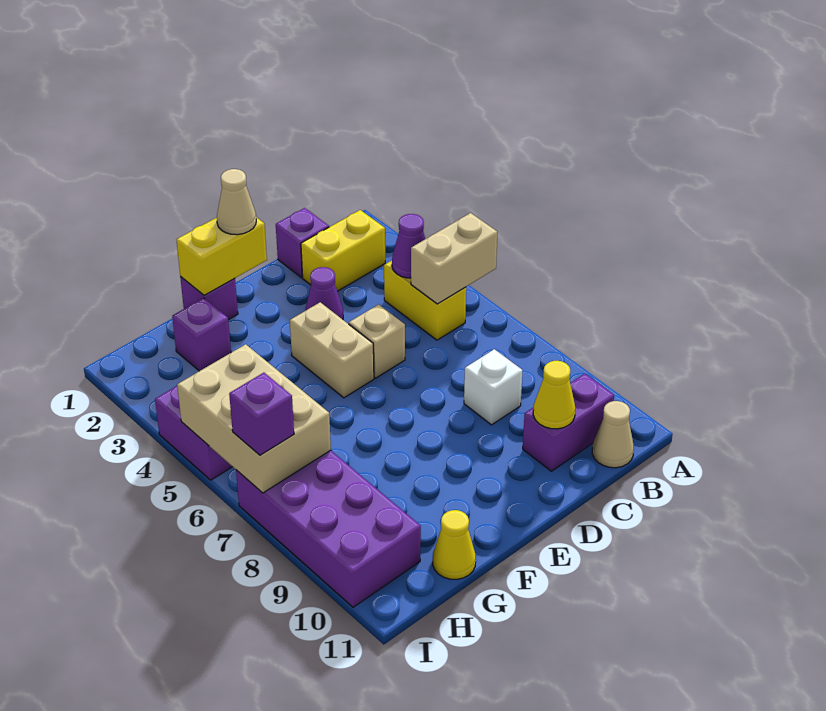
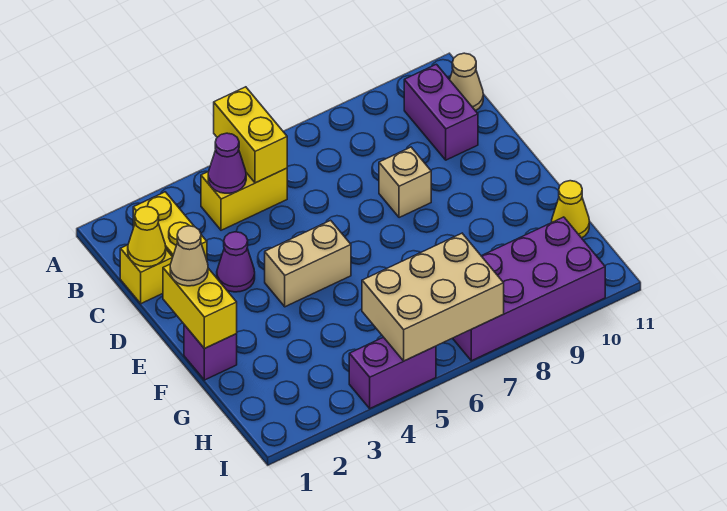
tan 1x2 brick [411,213,497,304] -> yellow 1x2 brick [214,87,287,183]
purple 1x1 brick [276,208,329,278] -> yellow 1x1 brick [120,245,173,304]
white 1x1 brick [464,349,522,425] -> none
yellow 1x1 cone [533,361,575,429] -> yellow 1x1 cone moved to [128,207,166,267]
tan 1x1 brick [349,304,405,378] -> tan 1x1 brick moved to [379,147,431,218]
purple 1x1 brick [172,298,231,371] -> none
purple 1x1 brick [229,373,294,455] -> none

